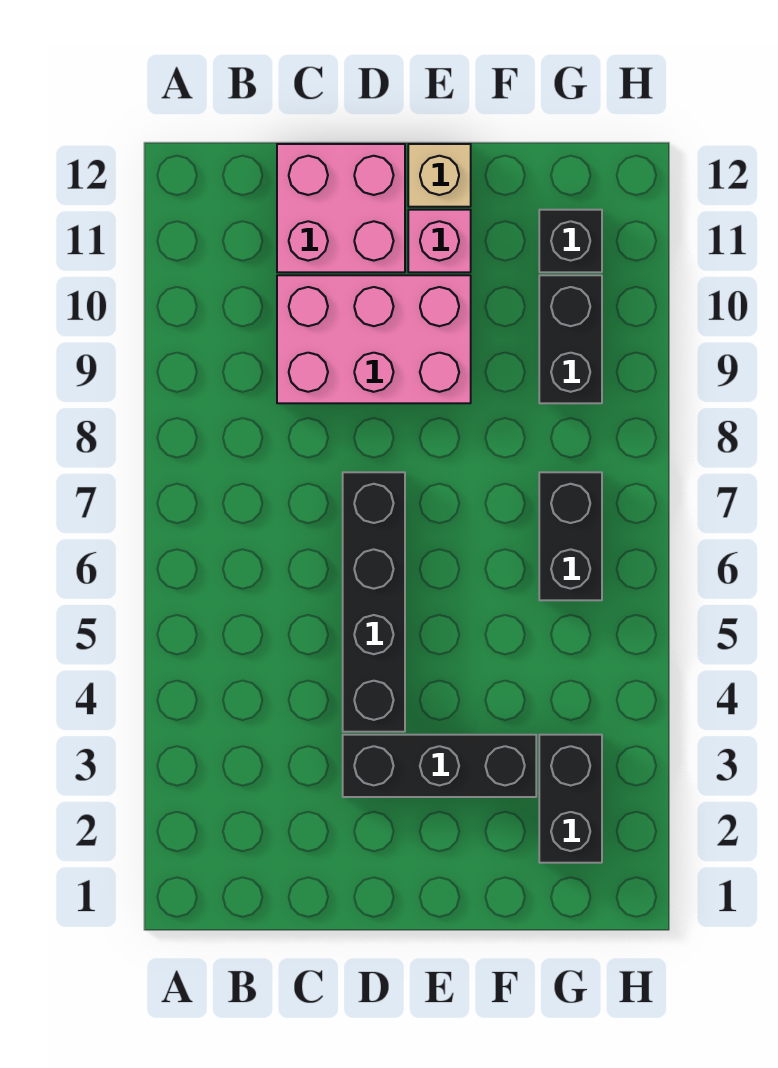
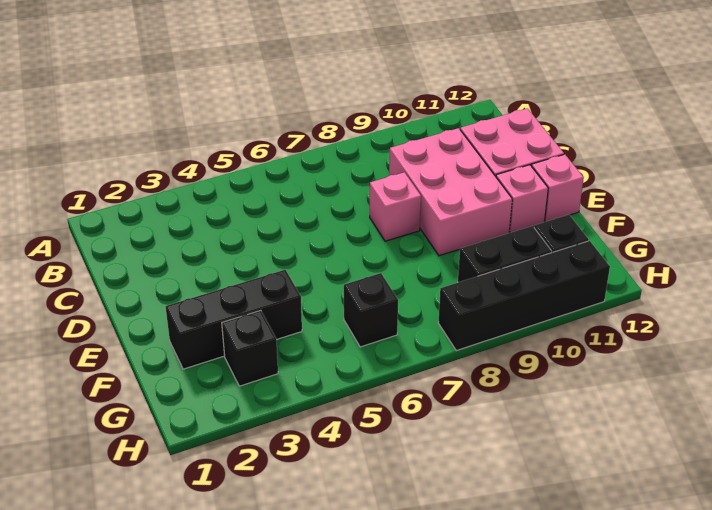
black 1x3 brick [343,735,536,797] -> black 1x3 brick turned to [165,270,302,369]
black 1x4 brick [343,472,405,732] -> black 1x4 brick moved to [438,241,610,351]
none -> pink 1x1 brick [370,172,421,241]
tan 1x1 brick [408,144,471,207] -> pink 1x1 brick [532,154,584,222]
black 1x2 brick [539,735,602,863] -> black 1x1 brick [222,310,278,386]
black 1x2 brick [539,472,602,600] -> black 1x1 brick [344,273,398,347]

